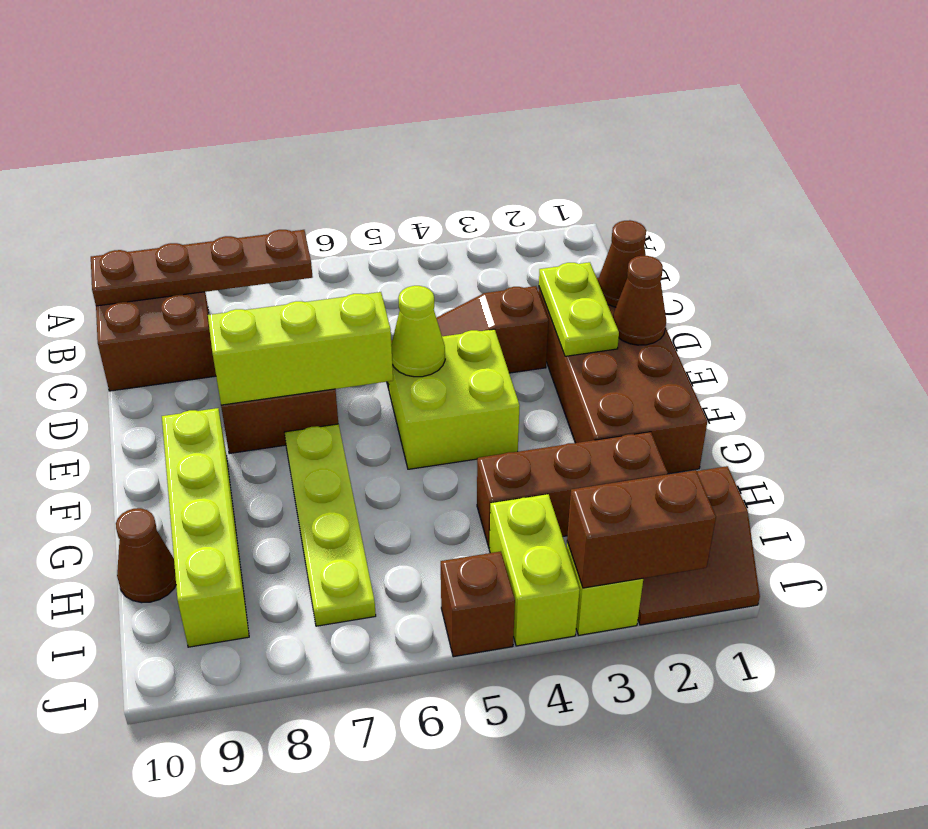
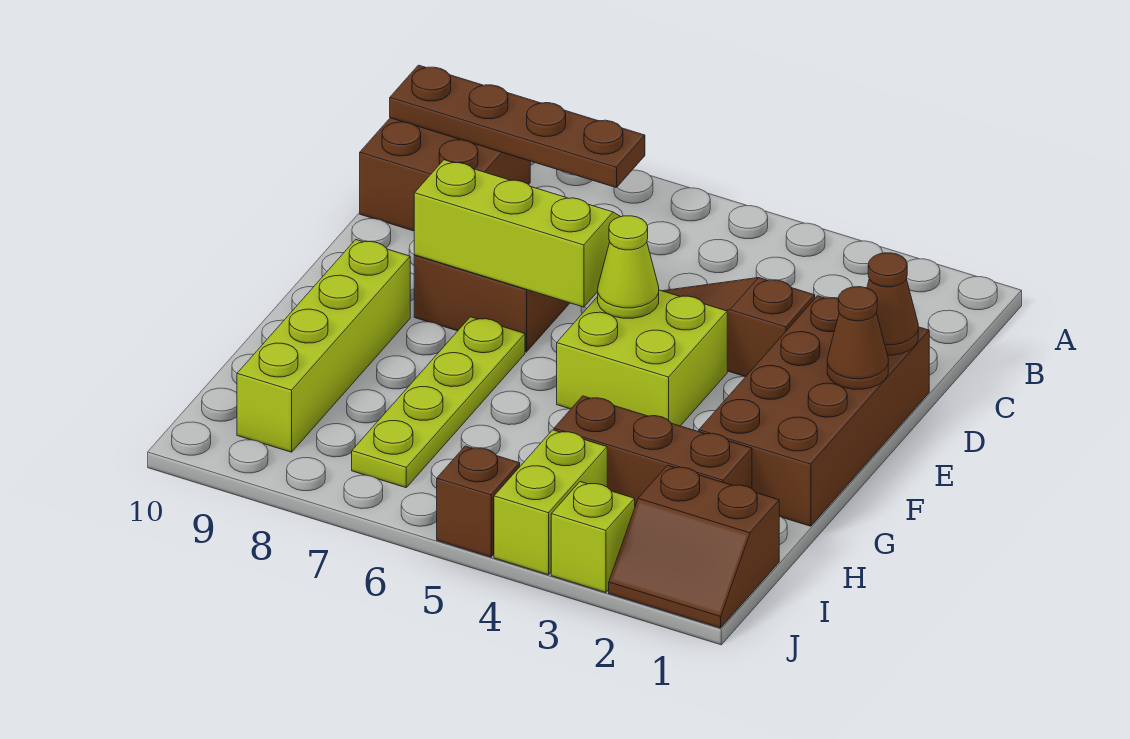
lime 1x2 plate [539,262,619,356] -> none
brown 1x1 cone [116,508,176,603] -> none
brown 1x2 brick [567,470,716,588] -> none

